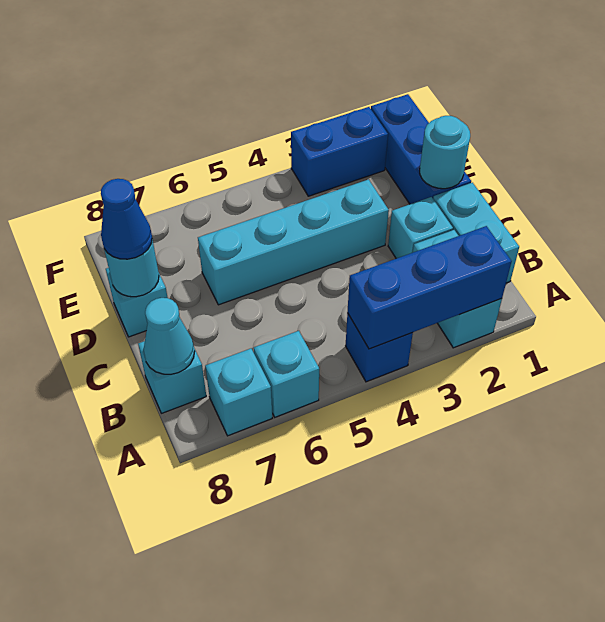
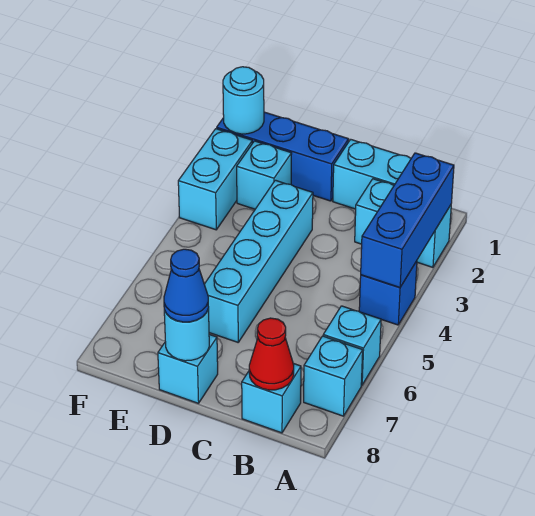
cyan 1x1 cone [144,298,195,374] -> red 1x1 cone [249,318,294,390]
cyan 1x1 brick [388,197,453,259] -> cyan 1x1 brick moved to [237,141,292,209]
cyan 1x1 round brick [420,116,470,189] -> cyan 1x1 round brick moved to [223,67,264,134]
blue 1x2 brick [291,107,388,196] -> cyan 1x2 brick [178,129,252,230]

